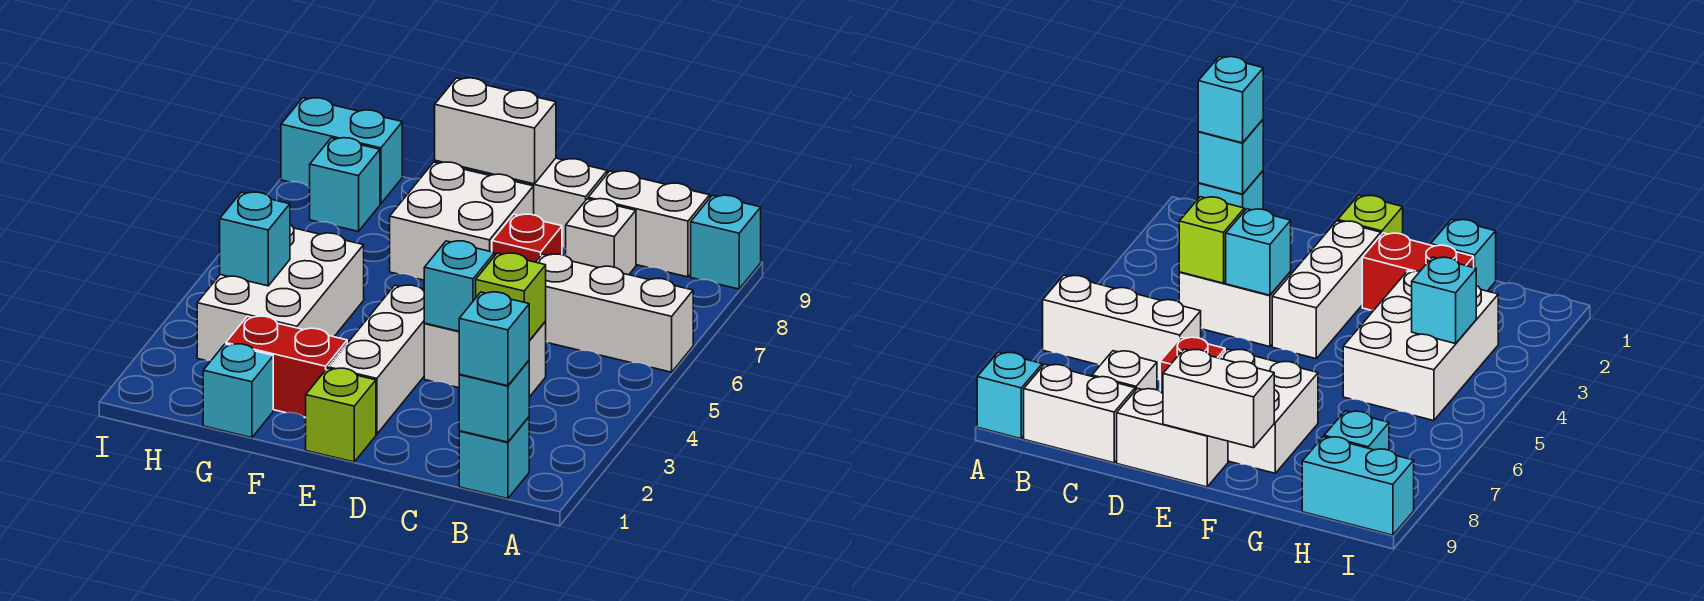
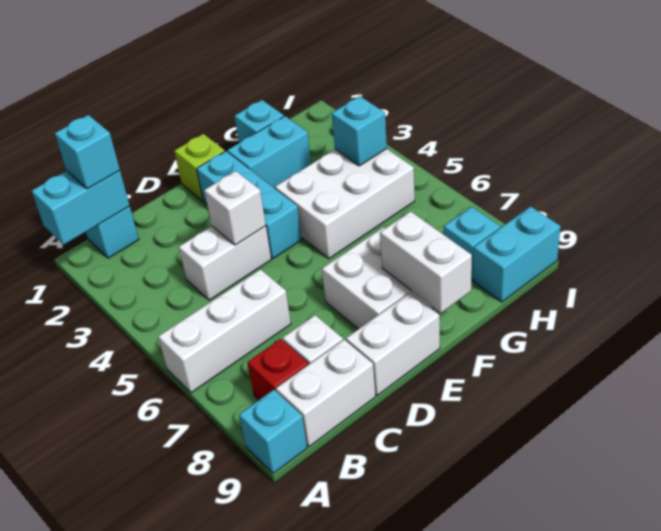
cyan 1x1 brick [459,361,529,442] -> cyan 1x2 brick [32,170,130,245]
lime 1x1 brick [476,253,546,341] -> none
cyan 1x1 brick [424,241,495,331] -> white 1x1 brick [204,171,266,245]
red 1x1 brick [492,214,562,262] -> red 1x1 brick moved to [247,339,308,400]
white 1x3 brick [328,285,425,434] -> cyan 1x3 brick [197,151,302,258]
white 1x2 brick [435,78,556,184] -> white 1x2 brick turned to [380,211,472,313]
red 1x2 brick [226,316,347,417] -> cyan 1x2 brick [227,116,311,188]
white 2x3 brick [197,224,364,361] -> white 2x3 brick turned to [275,149,415,259]

